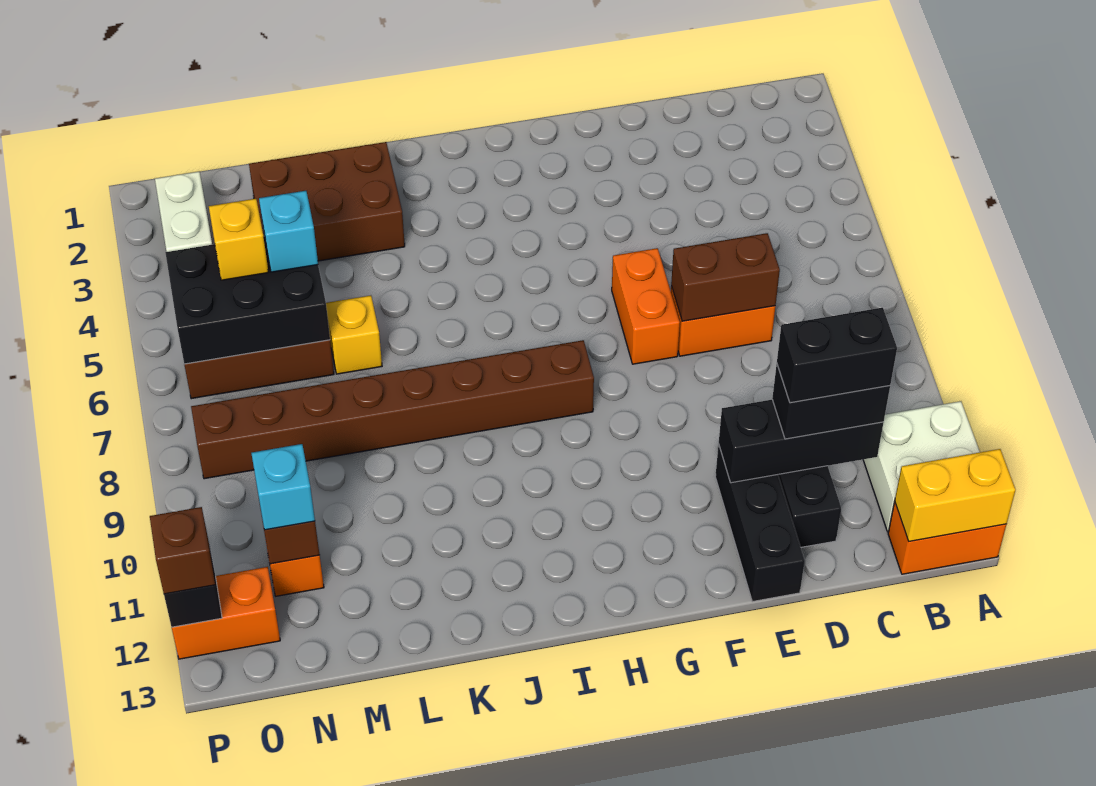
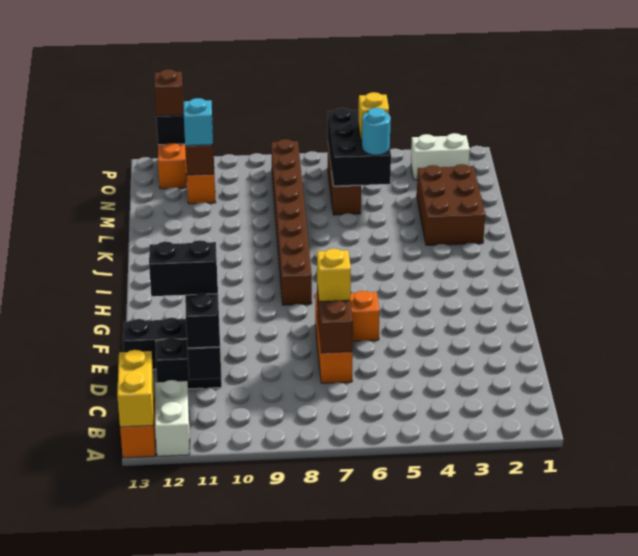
white 2x2 brick [863,401,980,532] -> white 1x2 brick [155,380,190,456]
black 1x2 brick [777,308,897,403] -> black 1x2 brick turned to [149,240,218,296]
yellow 1x1 brick [326,295,382,374] -> yellow 1x1 brick moved to [317,249,351,301]
cyan 1x1 brick [259,191,318,272] -> cyan 1x1 round brick [362,108,391,155]

